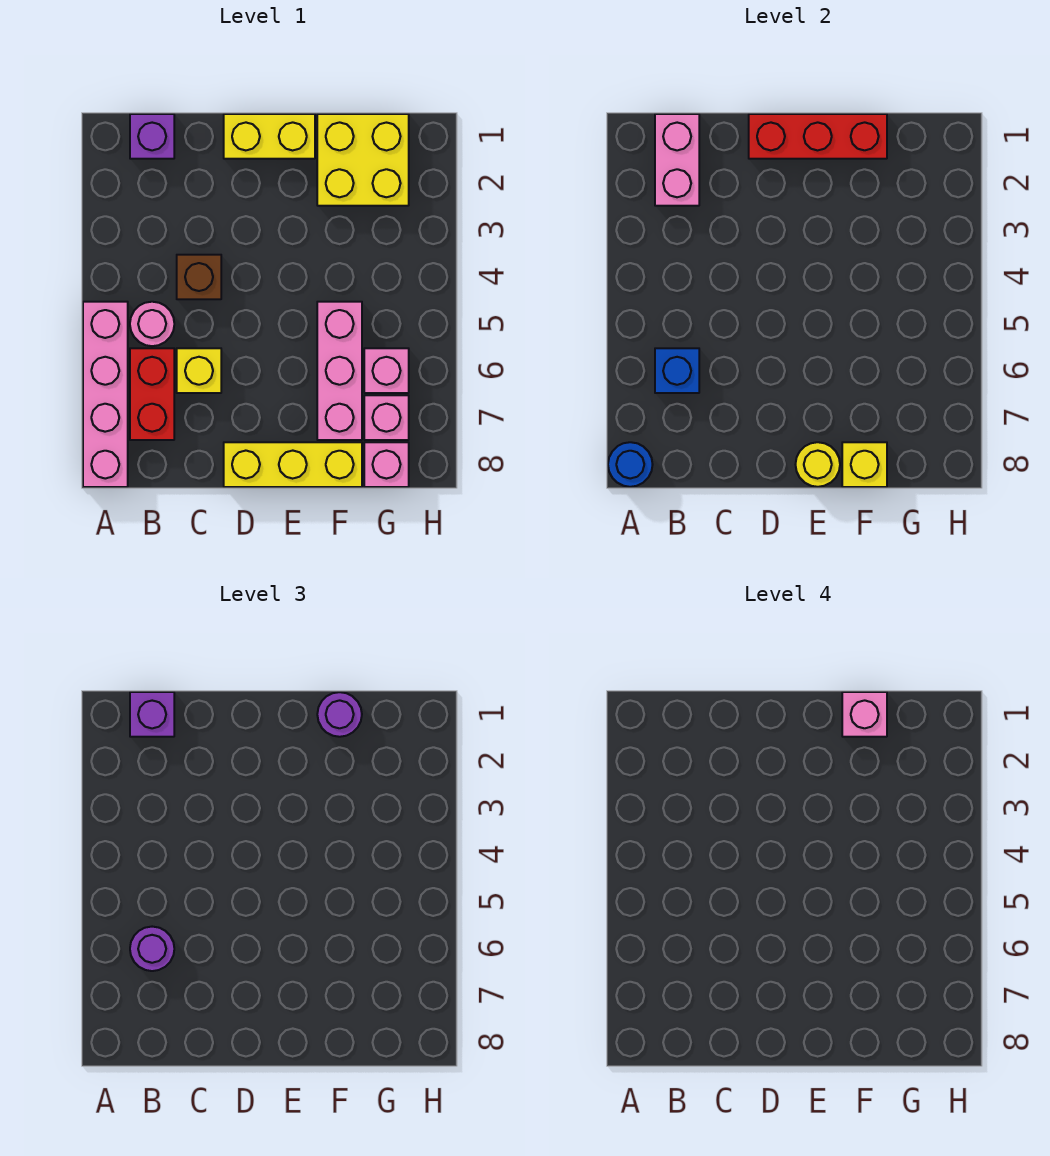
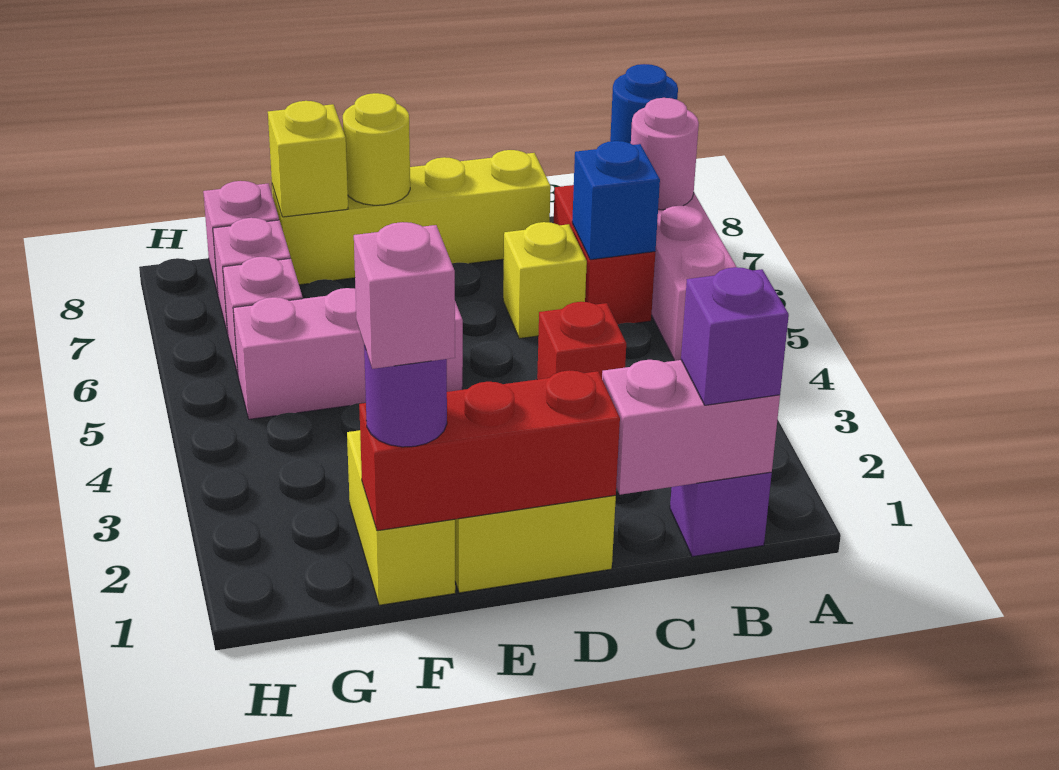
pink 1x2 brick [655,114,699,206] -> pink 1x2 brick turned to [602,360,780,495]
pink 1x1 round brick [130,302,174,346] -> pink 1x1 round brick moved to [631,98,699,210]
purple 1x1 round brick [130,927,174,971] -> none
brown 1x1 brick [177,255,221,299] -> red 1x1 brick [537,302,626,379]
yellow 1x3 brick [224,442,362,487] -> yellow 1x4 brick [272,150,551,285]
yellow 2x2 brick [317,114,409,206] -> yellow 1x2 brick [347,430,455,605]
pink 1x3 brick [317,302,362,440] -> pink 1x3 brick turned to [233,288,463,419]

